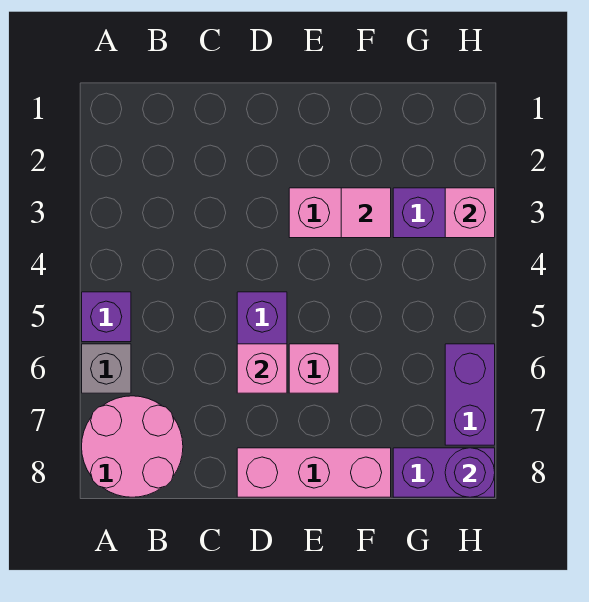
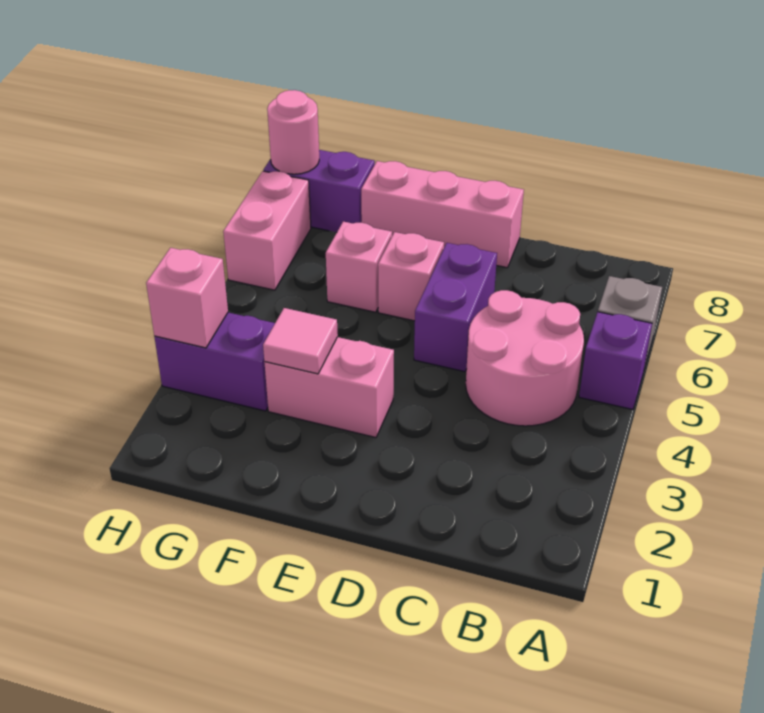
pink 2x2 round brick [82,396,183,497] -> pink 2x2 round brick moved to [466,290,584,426]
pink 1x1 brick [237,344,287,393] -> pink 1x1 brick moved to [326,222,392,312]
purple 1x2 brick [445,344,495,445] -> pink 1x2 brick [223,171,311,290]
purple 1x1 round brick [445,448,495,497] -> pink 1x1 round brick [267,90,319,174]

